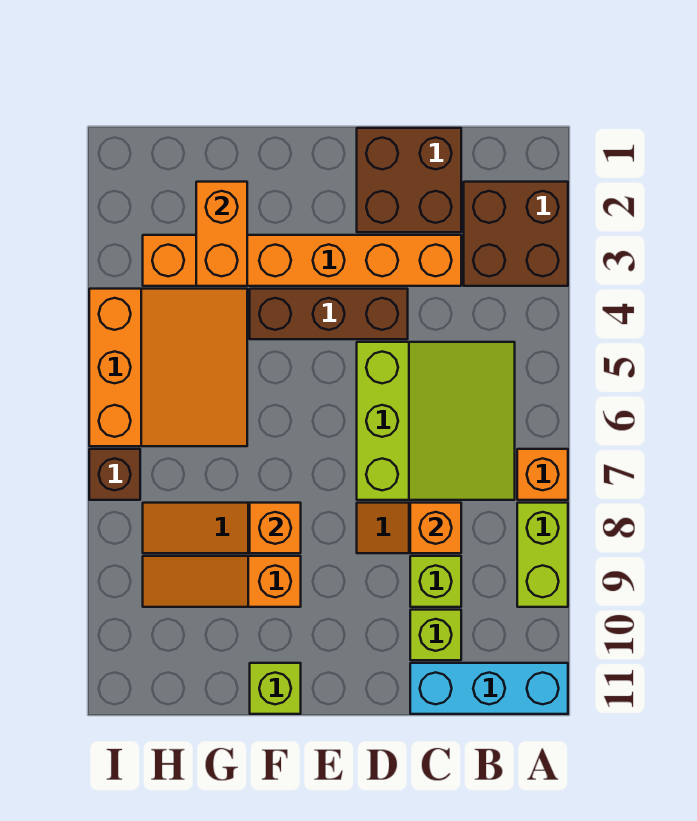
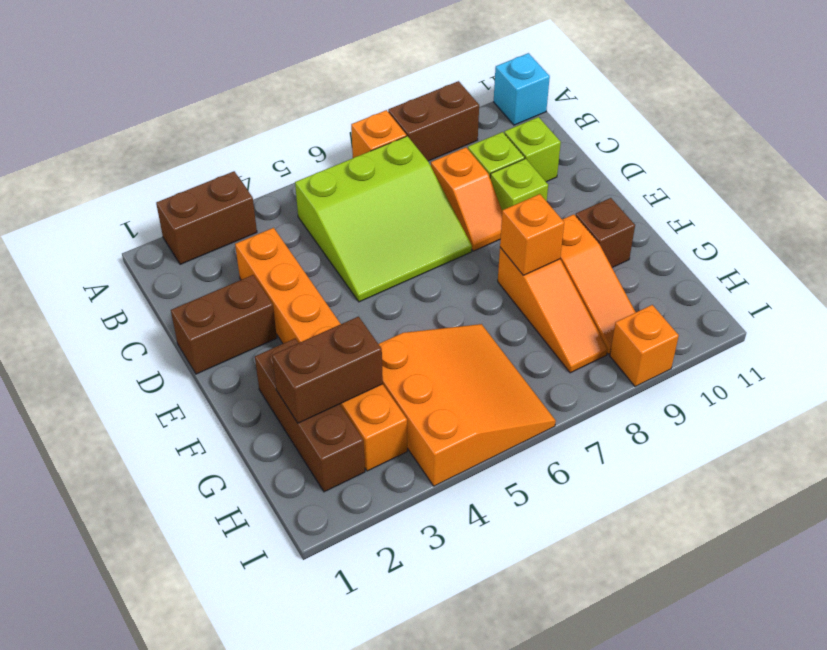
brown 2x2 brick [464,182,568,286] -> brown 1x2 brick [156,171,257,264]
lime 1x2 brick [517,503,568,607] -> brown 1x2 brick [388,81,479,161]
cyan 1x3 brick [410,663,568,714] -> cyan 1x1 brick [494,53,550,125]
lime 3x3 slope [357,342,515,500] -> lime 3x3 slope turned to [295,136,472,302]
brown 2x2 brick [357,128,461,232] -> brown 1x2 brick [171,275,277,374]
orange 1x1 brick [410,503,461,553] -> orange 1x1 brick moved to [610,305,679,387]
brown 1x3 brick [250,289,408,339] -> brown 1x3 brick moved to [255,338,365,492]
lime 1x1 brick [250,663,301,714] -> lime 1x1 brick moved to [490,159,548,211]
orange 1x2 brick [196,182,247,286] -> brown 1x2 brick [272,317,383,423]
orange 3x3 slope [89,289,247,446] -> orange 3x3 slope turned to [379,324,556,486]
brown 1x1 brick [89,449,140,500] -> brown 1x1 brick moved to [576,198,635,268]

